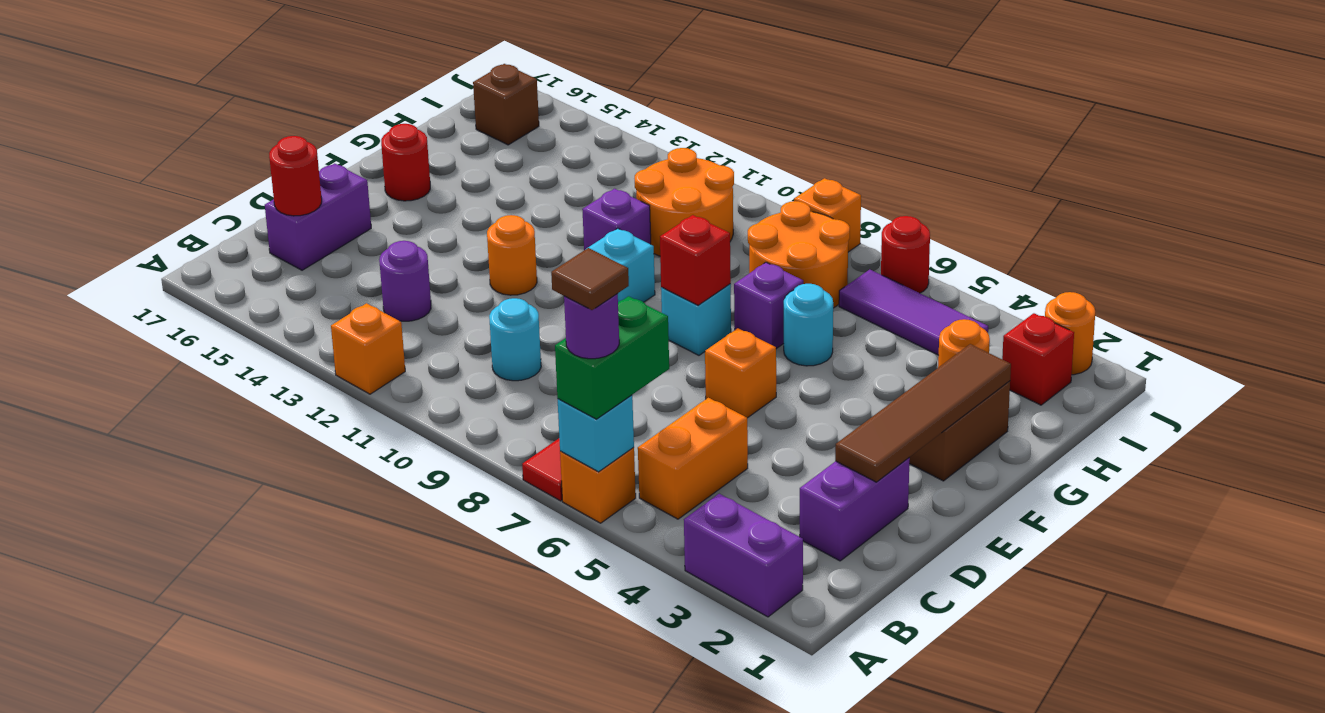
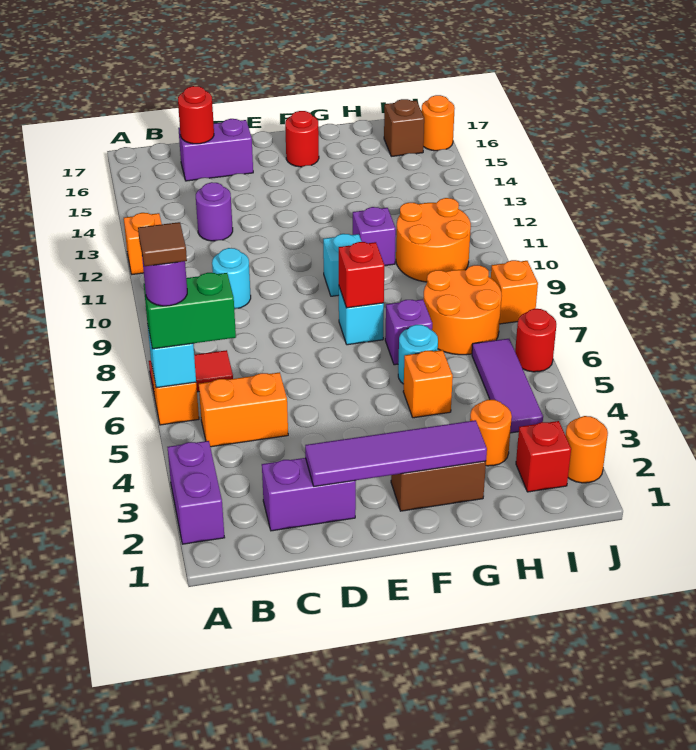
brown 1x4 tile [835,344,1011,482] -> purple 1x4 tile [305,420,487,486]
orange 1x1 brick [705,328,776,418] -> orange 1x1 brick moved to [403,350,453,418]
orange 1x1 round brick [487,215,537,295] -> orange 1x1 round brick moved to [421,95,455,151]

